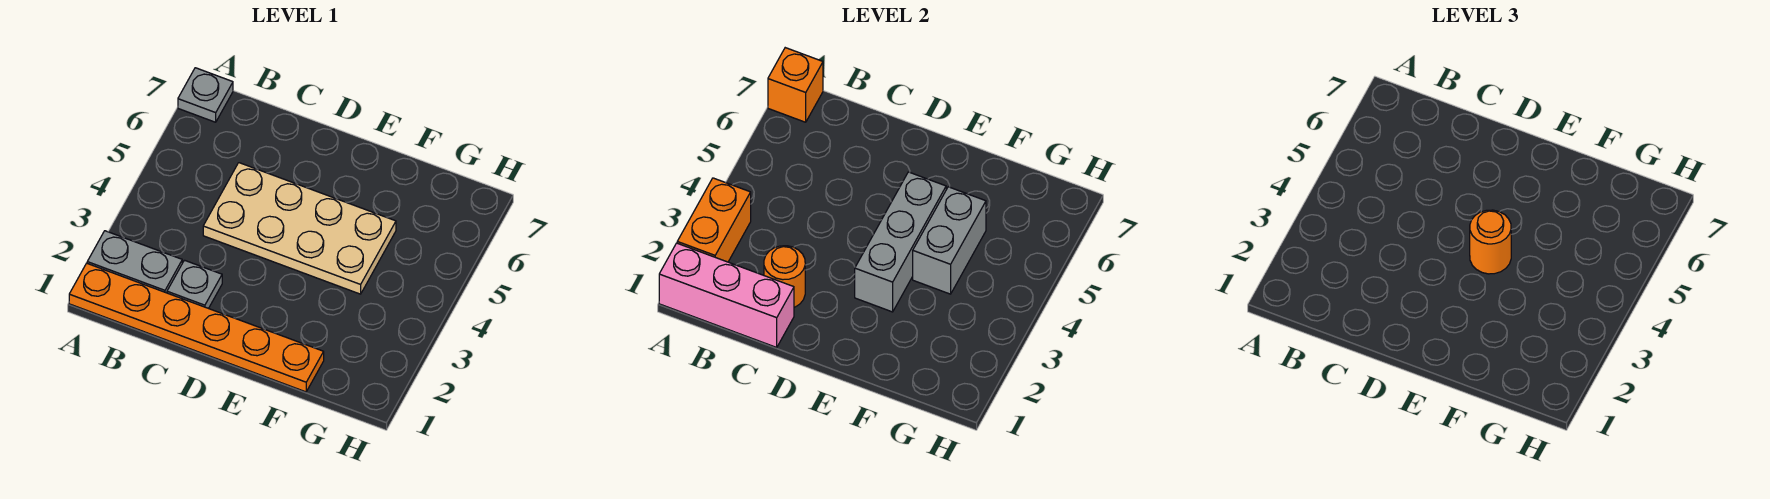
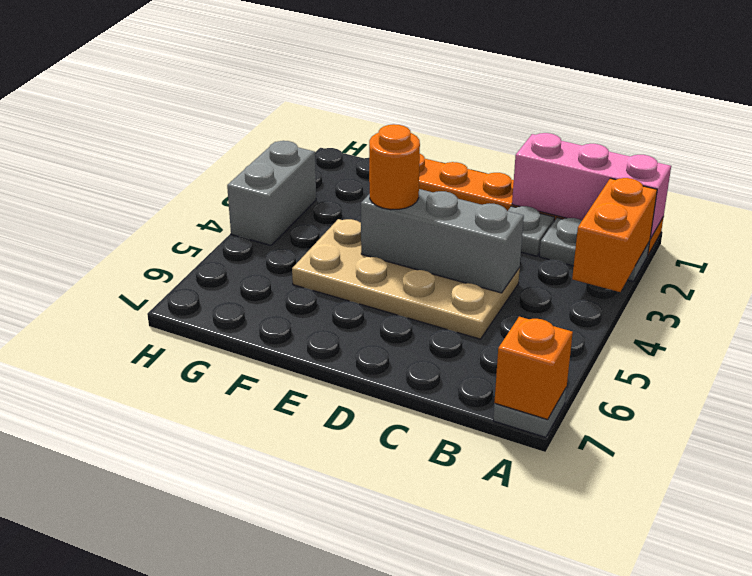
orange 1x1 round brick [764,246,805,307] -> none
grey 1x3 brick [855,172,946,312] -> grey 1x3 brick turned to [361,189,524,293]
grey 1x2 brick [913,187,986,294] -> grey 1x2 brick moved to [227,141,316,245]

